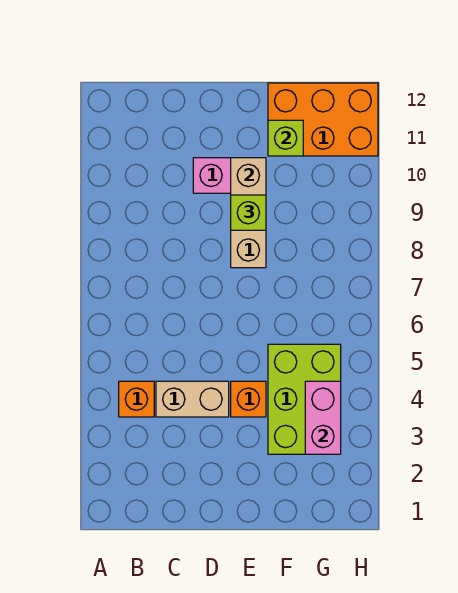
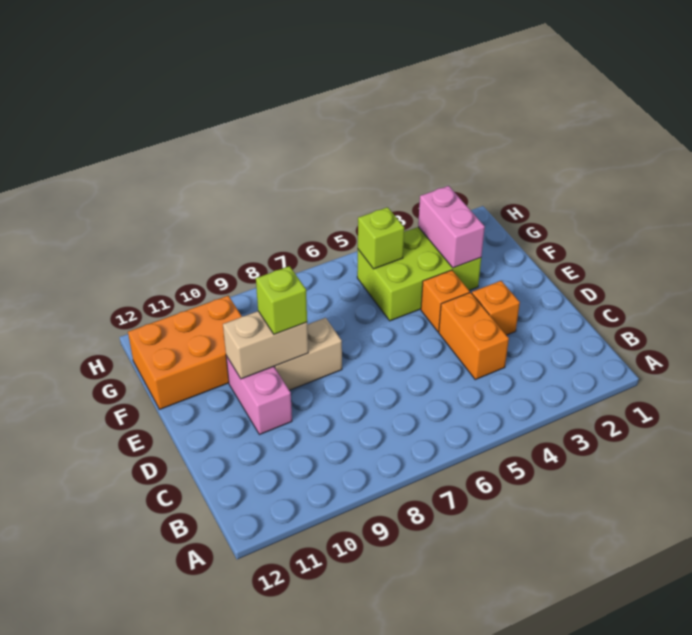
orange 1x1 brick [119,381,154,417] -> orange 1x1 brick moved to [472,281,520,335]
tan 1x2 brick [156,381,229,417] -> orange 1x2 brick [439,292,509,380]
orange 2x3 brick [268,83,378,156] -> orange 2x3 brick turned to [128,296,242,409]
lime 1x1 brick [268,120,303,156] -> lime 1x1 brick moved to [358,207,404,269]
pink 1x2 brick [305,381,341,454] -> pink 1x2 brick turned to [418,186,485,268]

